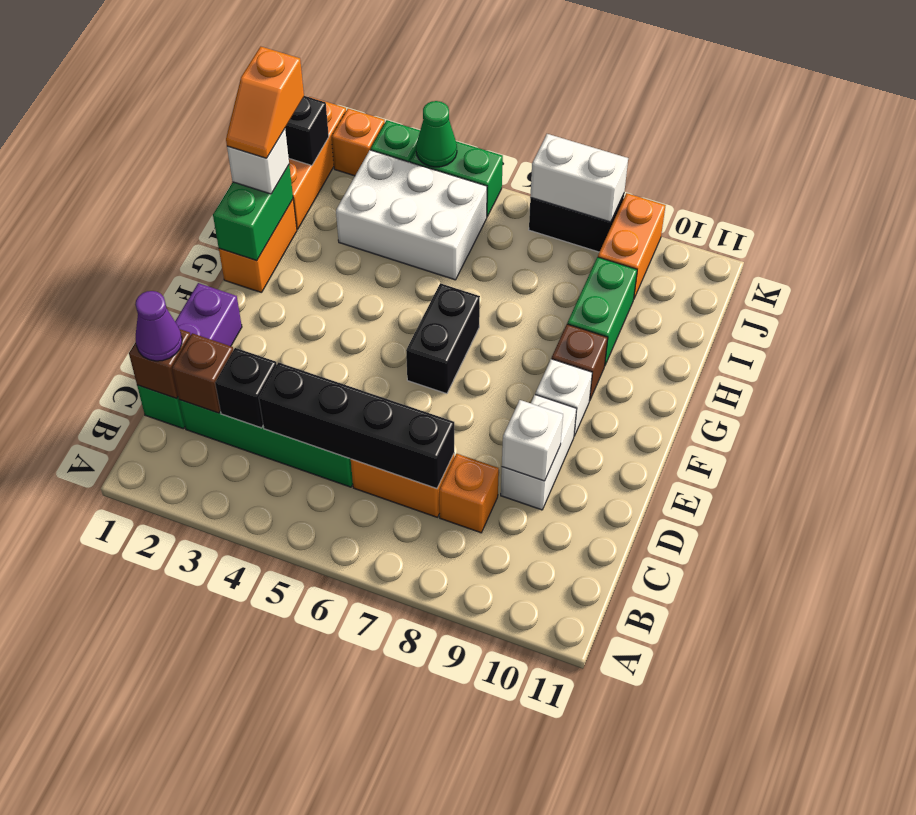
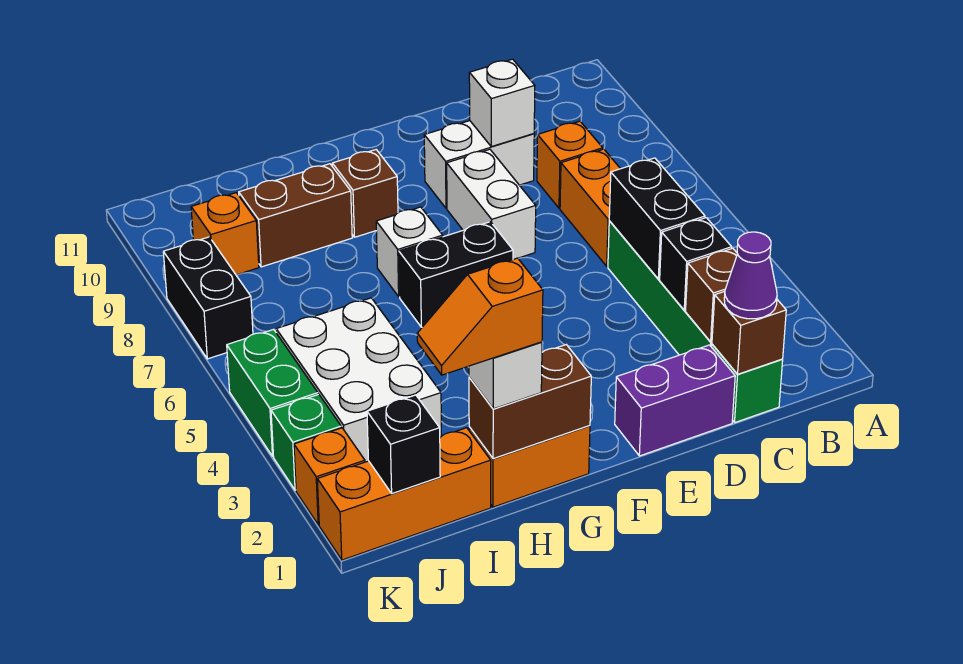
black 1x4 brick [259,362,454,489] -> black 1x2 brick [609,158,705,279]
white 1x1 brick [535,359,592,436] -> white 1x1 brick moved to [376,207,443,297]
green 1x2 brick [213,165,293,261] -> brown 1x2 brick [469,345,591,459]
orange 1x2 slope [226,46,304,158] -> orange 1x2 slope turned to [417,258,543,375]
green 1x2 brick [567,257,637,366] -> brown 1x2 brick [239,164,352,267]
orange 1x2 brick [598,193,666,298] -> orange 1x1 brick [191,193,259,275]
green 1x1 cone [416,101,457,167] -> none
white 1x2 brick [530,134,628,222] -> white 1x2 brick moved to [447,149,536,259]

